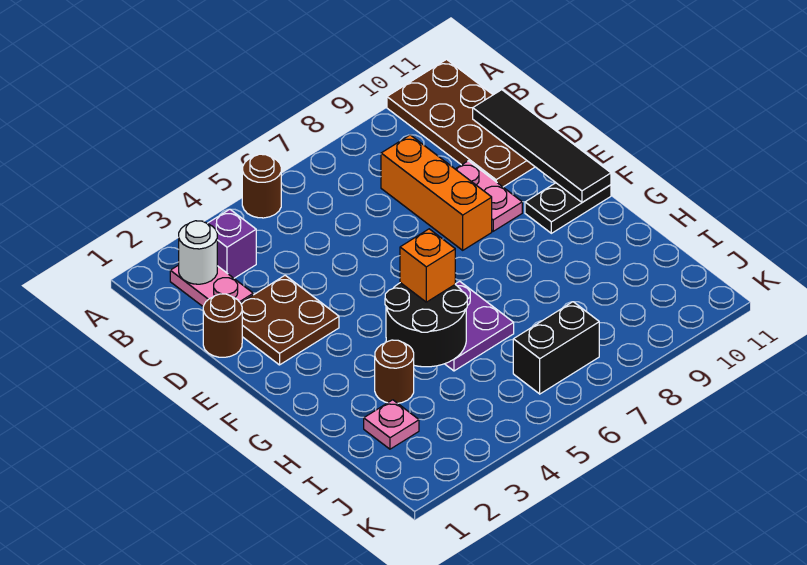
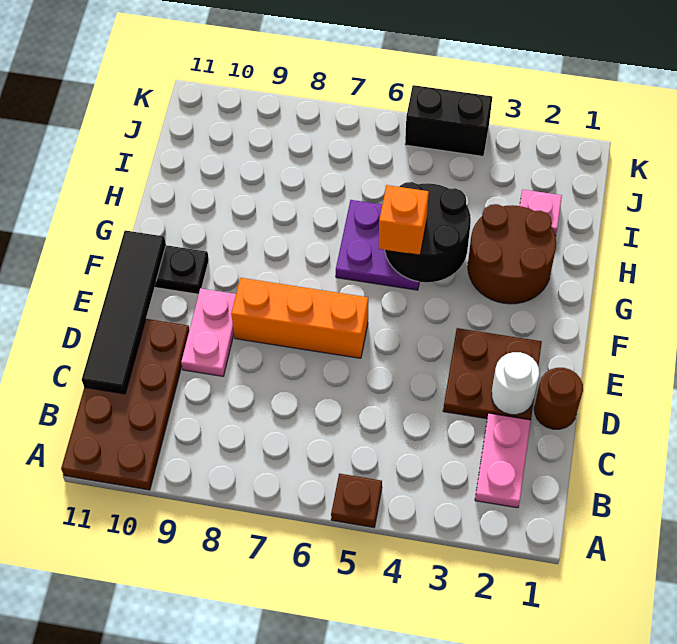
brown 1x1 round brick [242,154,281,218] -> brown 1x1 plate [331,474,382,527]
white 1x1 round brick [179,221,217,284] -> white 1x1 round brick moved to [492,352,539,415]
purple 1x1 brick [207,209,256,278] -> none
orange 1x3 brick [381,135,492,250] -> orange 1x3 brick turned to [231,278,368,358]
brown 1x1 round brick [375,340,414,403] -> brown 2x2 round brick [468,204,556,304]
black 1x2 brick [513,302,599,394] -> black 1x2 brick moved to [405,85,492,156]

